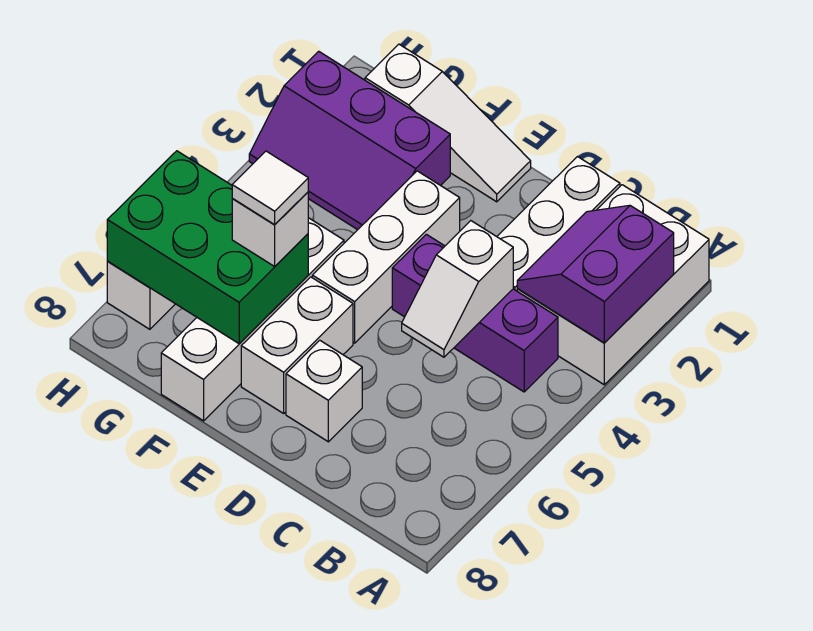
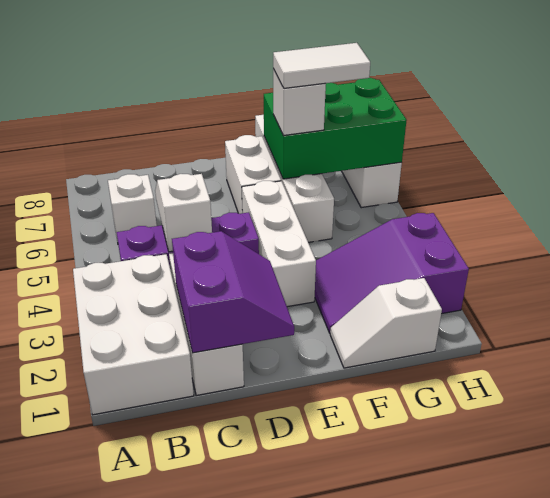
purple 2x2 slope [517,205,674,343] -> purple 2x2 slope moved to [172,231,294,353]
white 1x1 brick [286,340,362,442] -> white 1x1 brick moved to [108,174,157,243]
white 1x3 slope [365,44,531,202] -> white 1x2 slope [330,278,442,368]
purple 2x3 slope [249,51,450,230] -> purple 2x3 slope turned to [315,213,469,333]
white 1x1 tile [232,151,308,225] -> white 1x2 tile [273,43,370,88]

